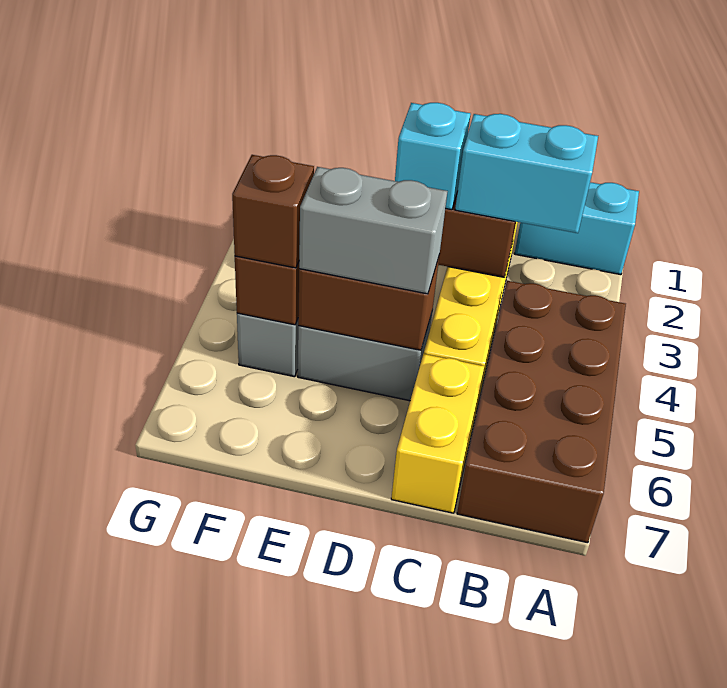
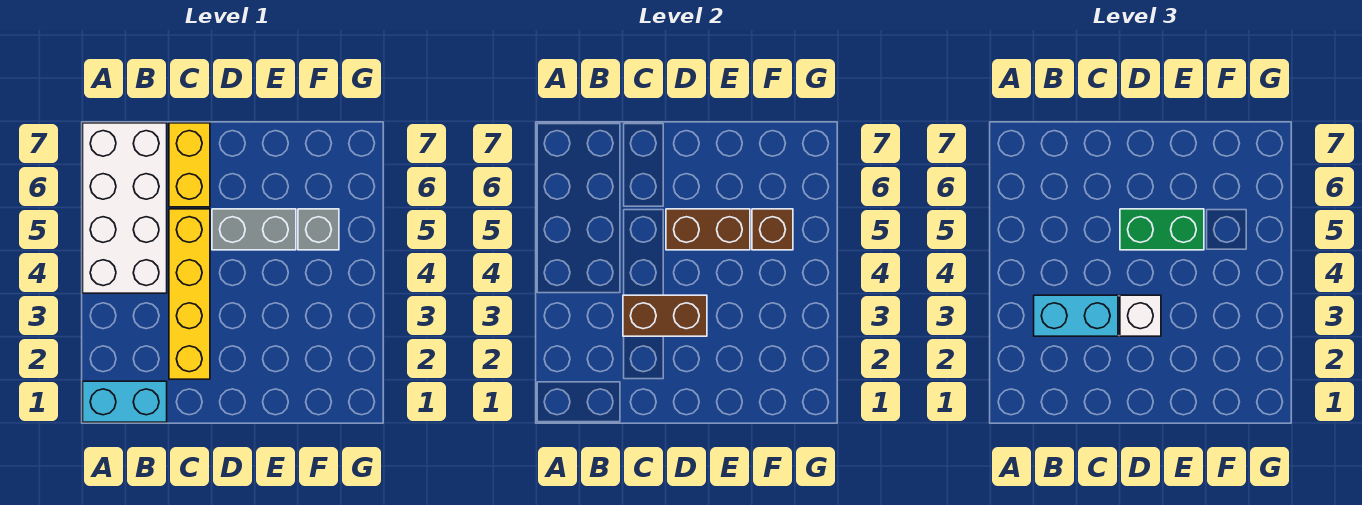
brown 2x4 brick [457,281,626,543] -> white 2x4 brick [83,123,167,293]
cyan 1x1 brick [395,103,471,210] -> white 1x1 brick [1120,295,1161,336]
grey 1x2 brick [299,167,448,294] -> green 1x2 brick [1120,209,1204,250]
brown 1x1 brick [232,155,314,268] -> none

